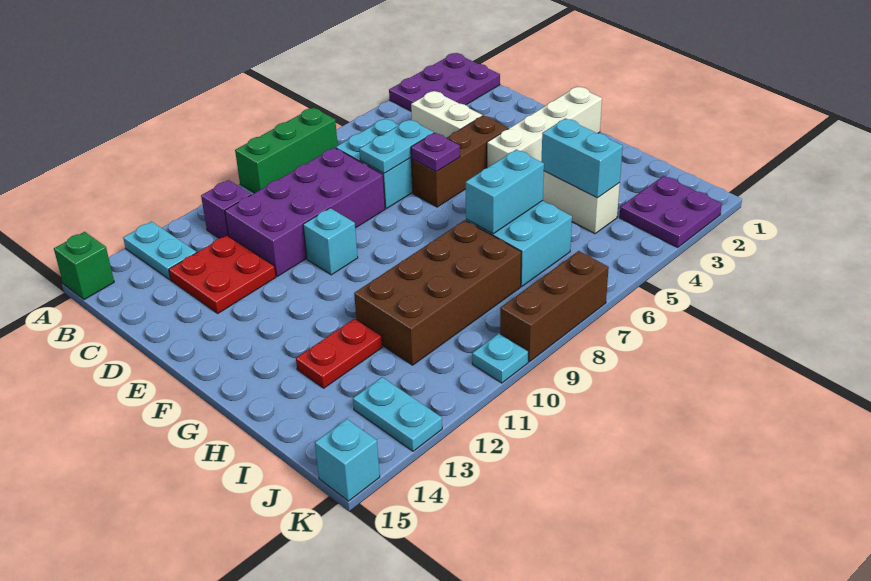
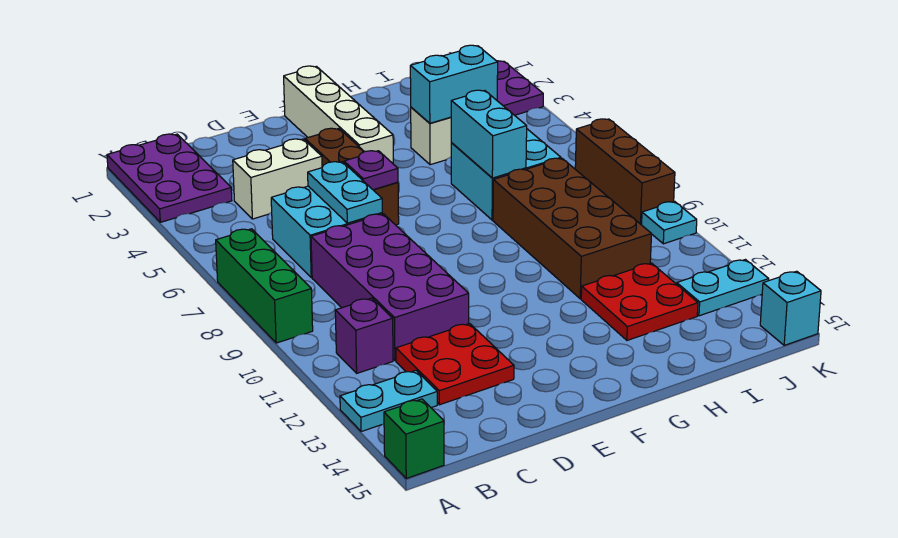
cyan 1x1 brick [303,208,358,275] -> none
red 1x2 plate [296,319,382,388] -> red 2x2 plate [581,263,698,340]

